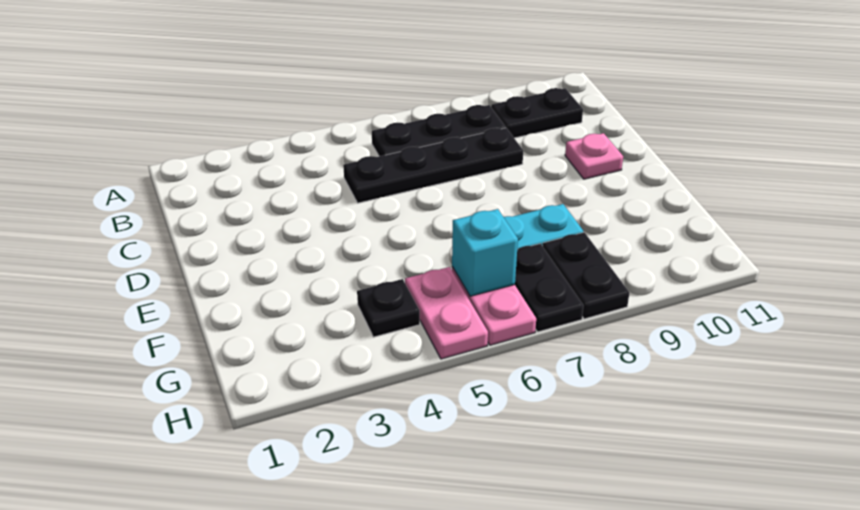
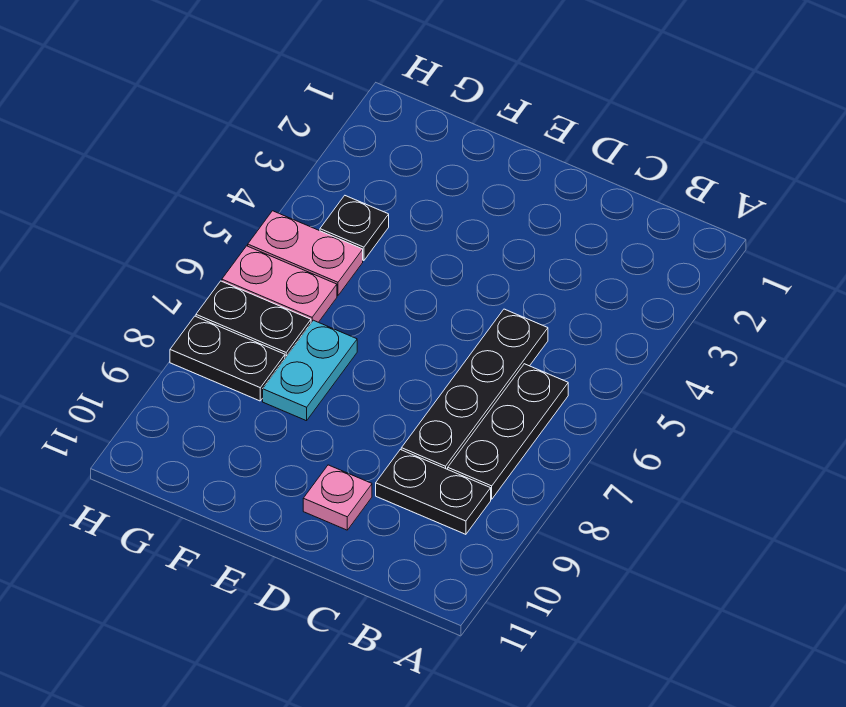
black 1x2 plate [491,88,583,138] -> black 1x2 plate turned to [376,450,491,534]
cyan 1x1 brick [452,209,518,296] -> none

